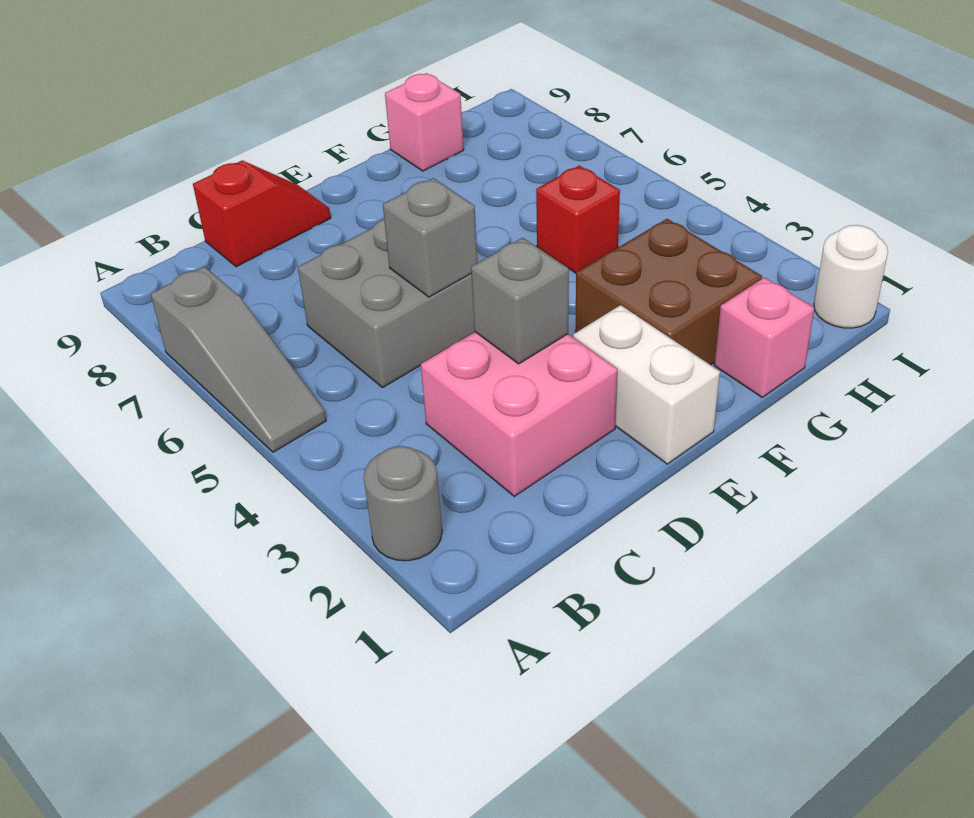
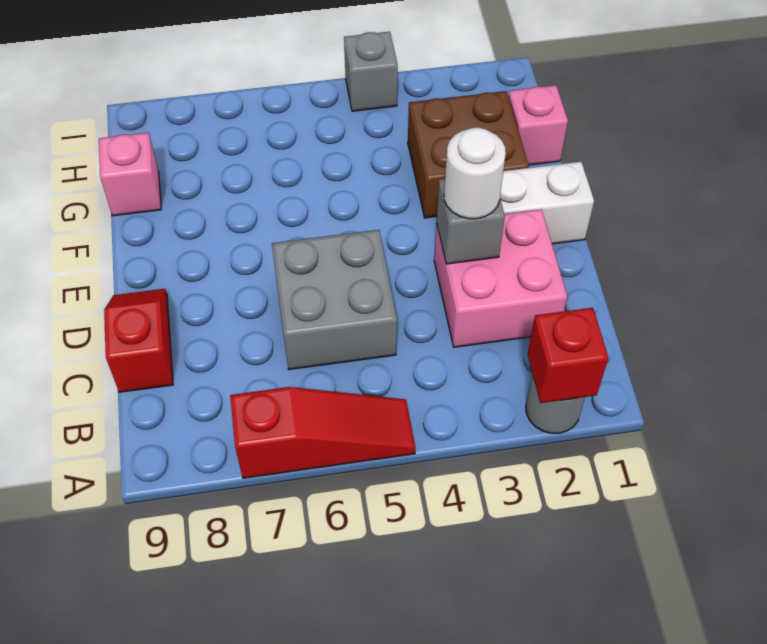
grey 1x3 slope [151,267,326,452] -> red 1x3 slope [230,387,415,478]
grey 1x1 brick [383,178,477,297] -> grey 1x1 brick moved to [344,32,398,111]
red 1x1 brick [536,166,620,273] -> red 1x1 brick moved to [527,308,609,403]
white 1x1 round brick [814,225,888,328] -> white 1x1 round brick moved to [444,128,506,219]

